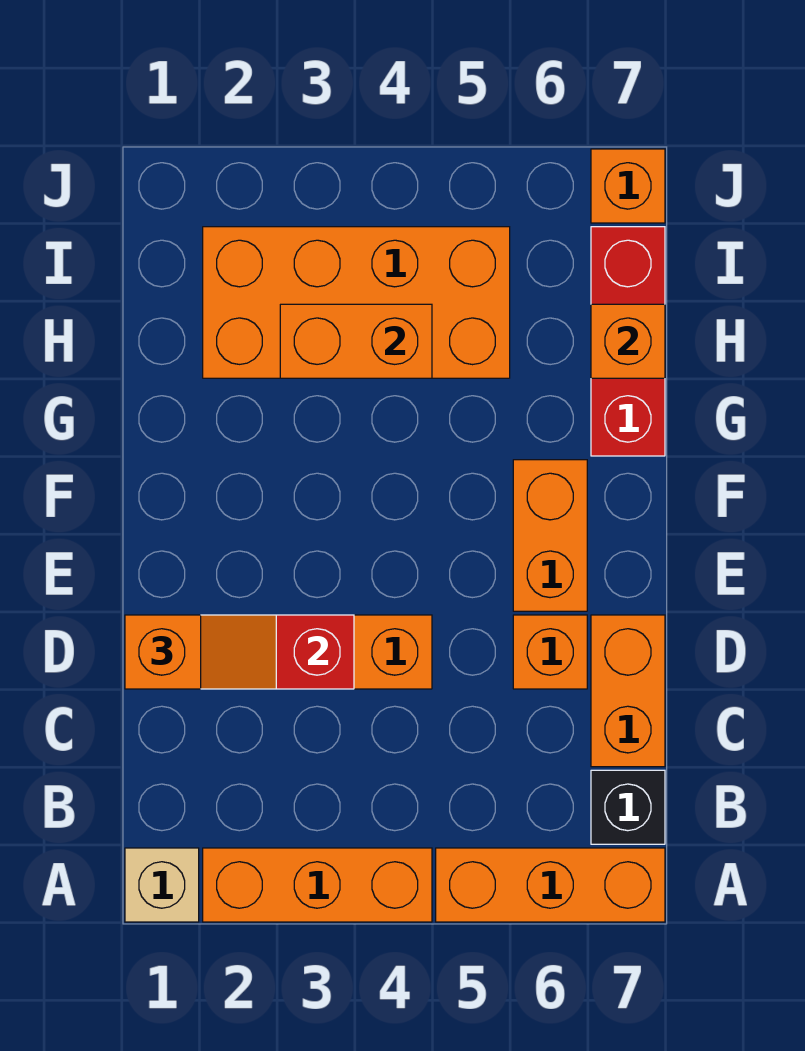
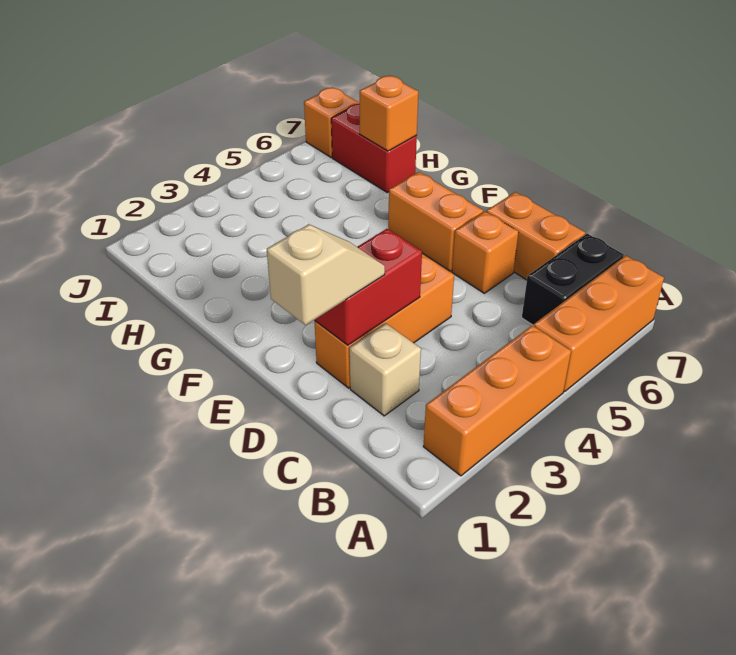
tan 1x1 brick [125,848,199,922] -> tan 1x1 brick moved to [350,323,421,416]
black 1x1 brick [591,770,665,844] -> black 1x2 brick [522,233,624,326]
orange 1x2 slope [125,615,276,689] -> tan 1x2 slope [267,224,385,325]
red 1x3 brick [591,227,665,456] -> red 1x2 brick [331,103,417,193]
orange 2x4 brick [203,227,510,378] -> none
orange 1x2 brick [280,304,432,378] -> none

